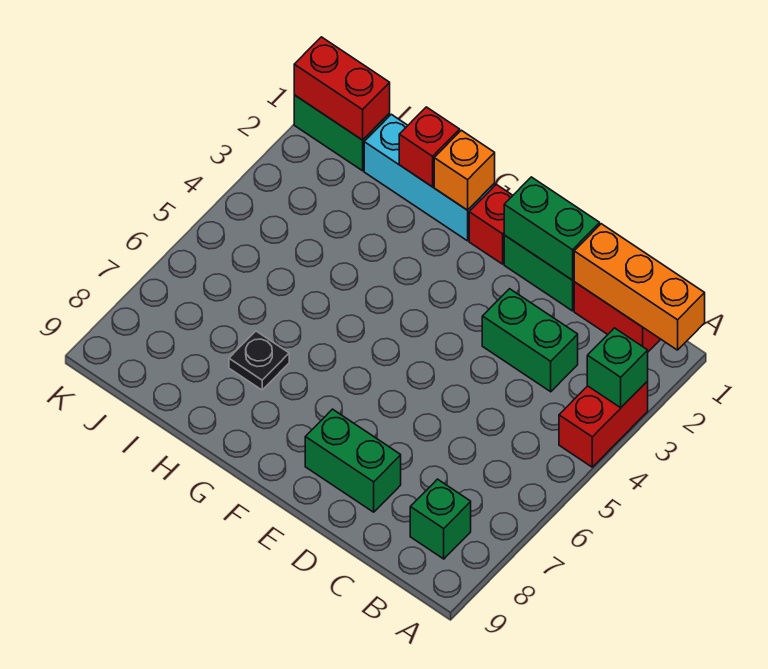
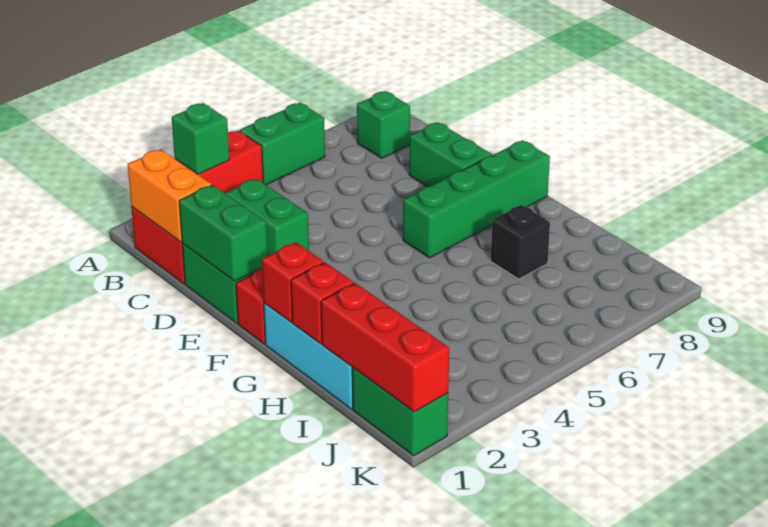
orange 1x3 brick [574,224,705,350] -> orange 1x2 brick [128,149,211,242]
none -> green 1x2 brick [240,103,325,185]
none -> green 1x4 brick [403,140,550,258]
orange 1x1 brick [434,130,495,210] -> red 1x1 brick [262,242,324,322]
black 1x1 plate [229,331,289,390] -> black 1x1 brick [491,205,550,279]
red 1x2 brick [294,37,390,140] -> red 1x3 brick [321,283,449,412]

